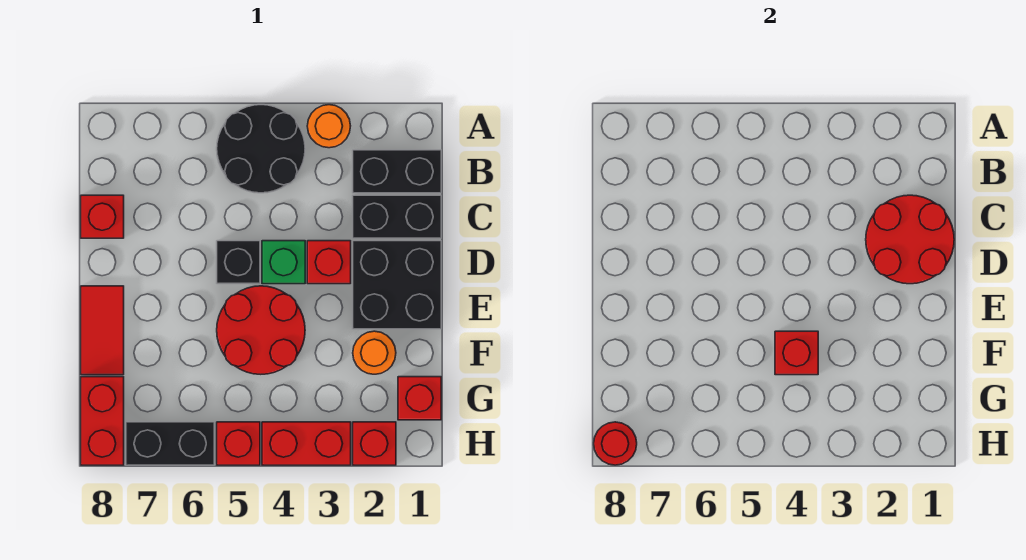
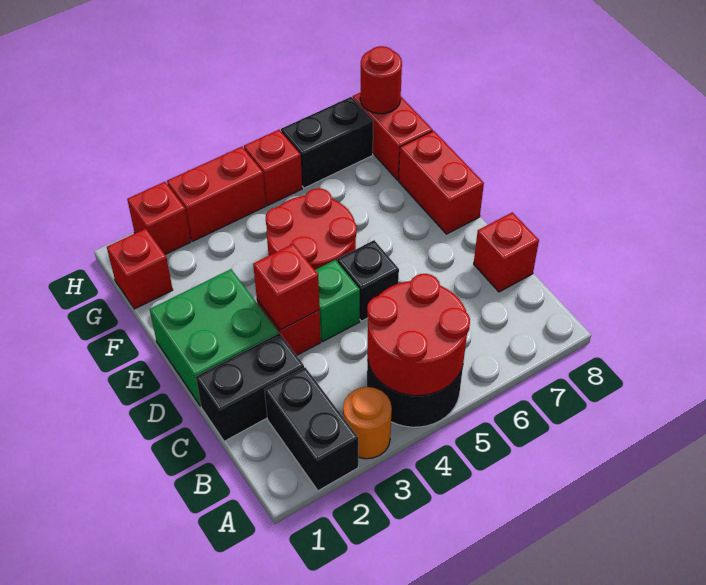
black 1x2 brick [353,150,441,193] -> black 1x2 brick turned to [264,367,358,491]
red 2x2 round brick [866,195,954,284] -> red 2x2 round brick moved to [367,274,470,396]
black 2x2 brick [353,241,441,329] -> green 2x2 brick [150,269,278,406]
red 1x2 tile [81,286,124,375] -> red 1x2 brick [399,131,484,234]
orange 1x1 round brick [353,331,396,374] -> none
red 1x1 brick [775,331,818,375] -> red 1x1 brick moved to [253,244,320,330]

